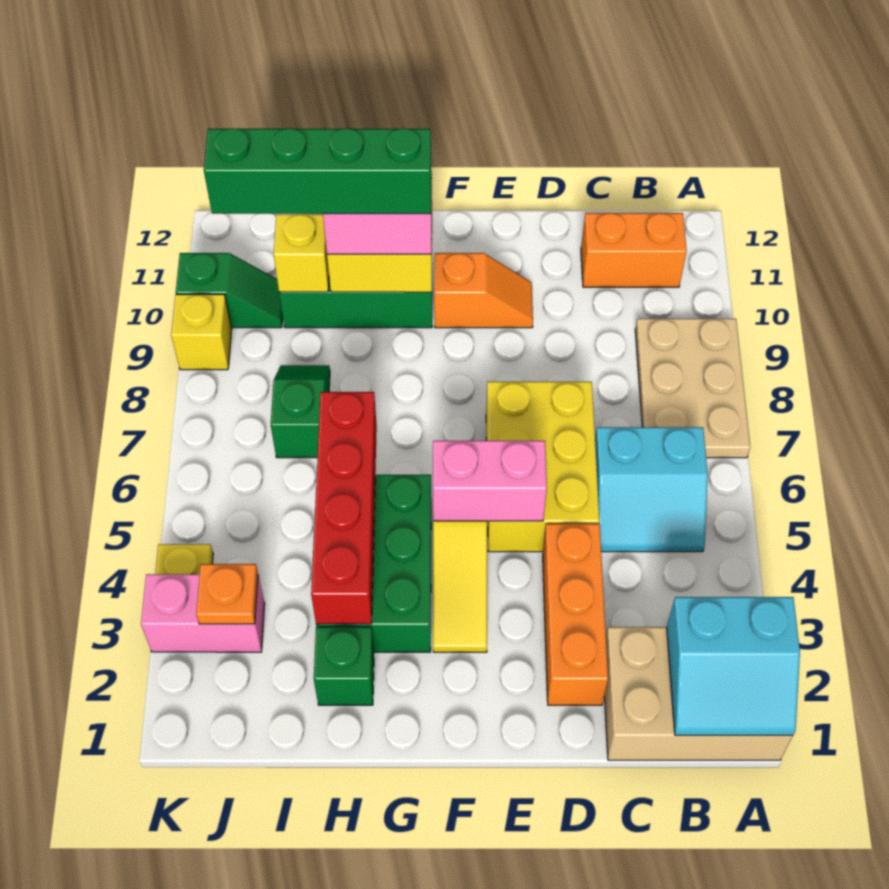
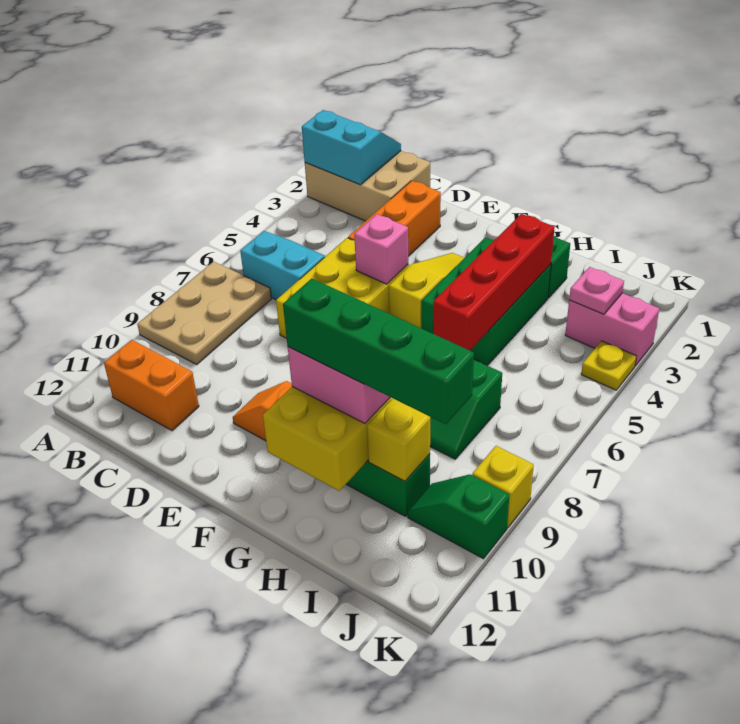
pink 1x2 brick [433,441,547,521] -> pink 1x1 brick [354,214,408,284]
orange 1x1 plate [196,564,258,624] -> pink 1x1 plate [569,267,624,314]

